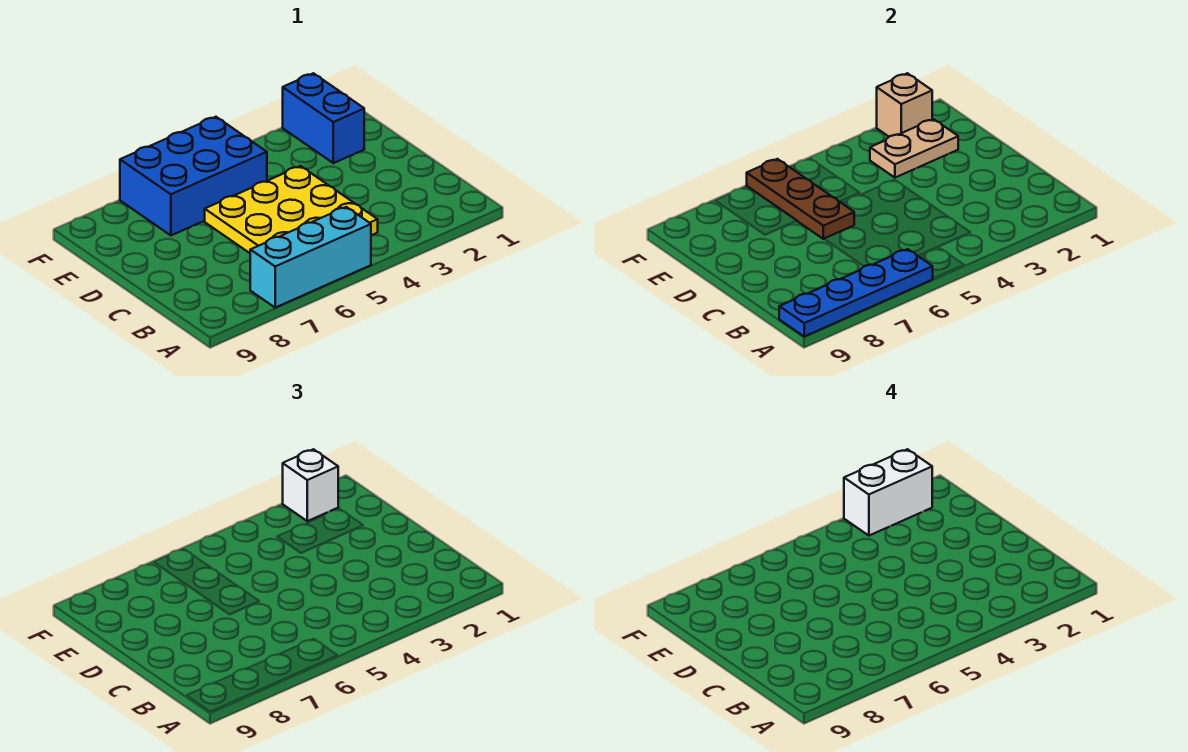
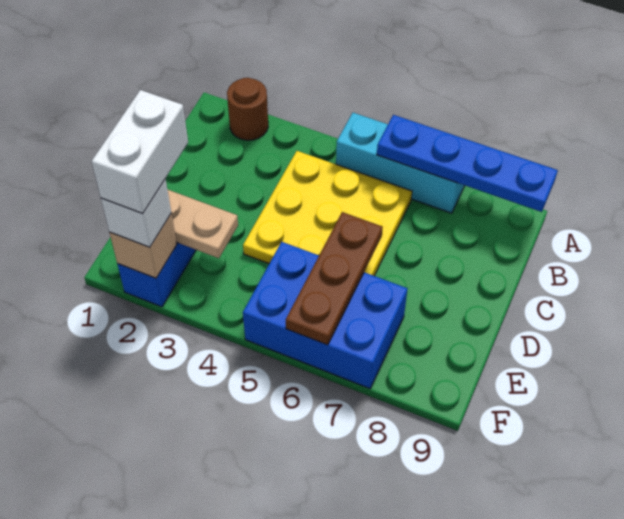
none -> brown 1x1 round brick [227,78,268,140]
white 1x2 brick [844,449,932,536] -> white 1x2 brick turned to [91,90,188,214]

